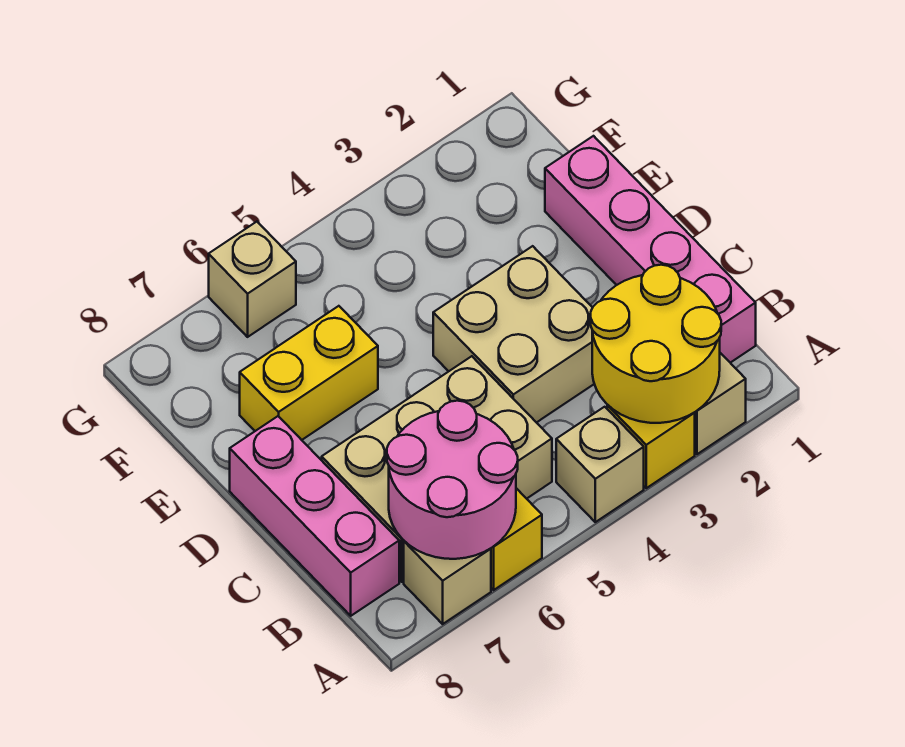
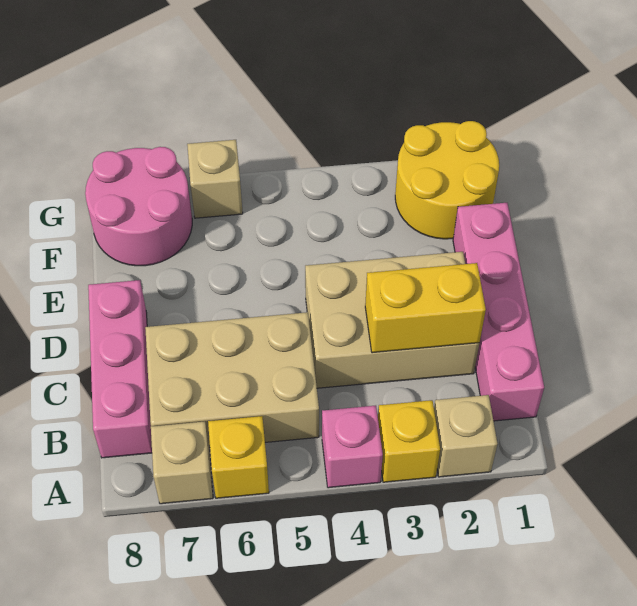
yellow 2x2 round brick [591,265,721,423] -> yellow 2x2 round brick moved to [395,121,499,239]
tan 1x1 brick [556,407,644,522] -> pink 1x1 brick [322,406,383,488]
pink 2x2 round brick [387,401,518,559] -> pink 2x2 round brick moved to [85,147,192,266]
tan 2x2 brick [433,246,594,423] -> tan 2x3 brick [305,252,479,388]
yellow 1x2 brick [240,306,378,440] -> yellow 1x2 brick moved to [365,263,486,353]

